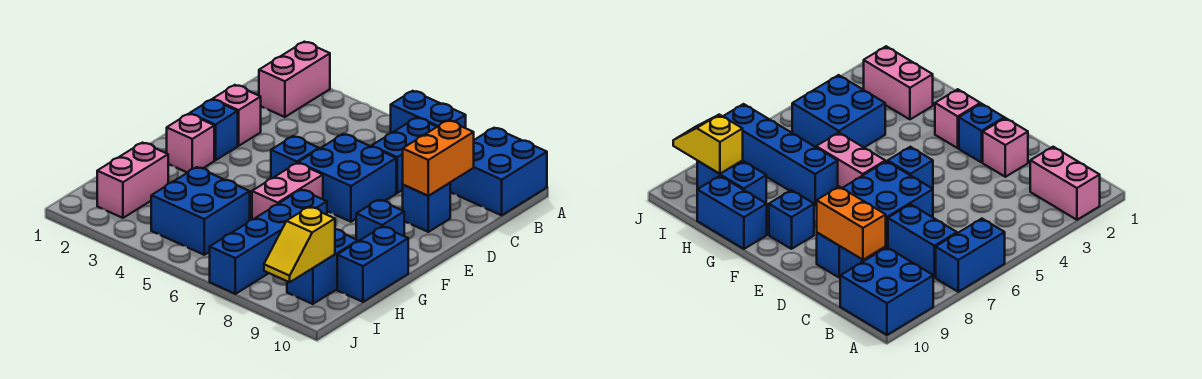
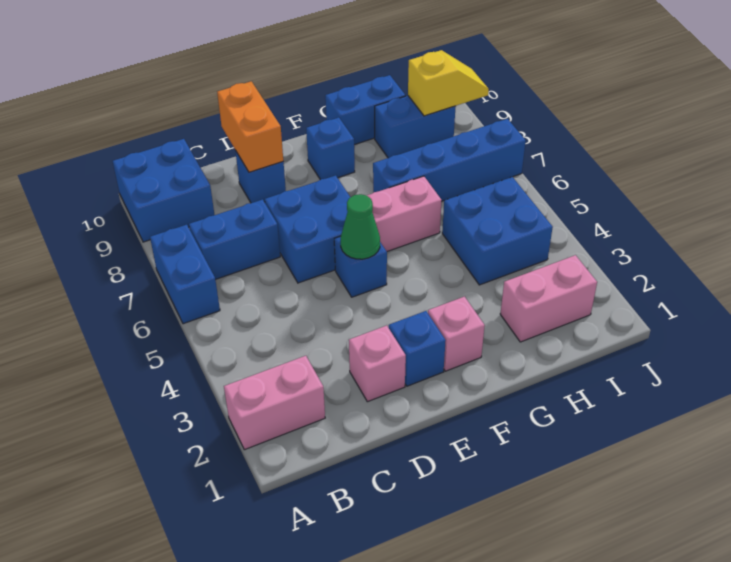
orange 1x2 brick [403,120,474,196] -> orange 1x2 brick turned to [217,81,283,172]
none -> green 1x1 cone [341,194,380,259]

